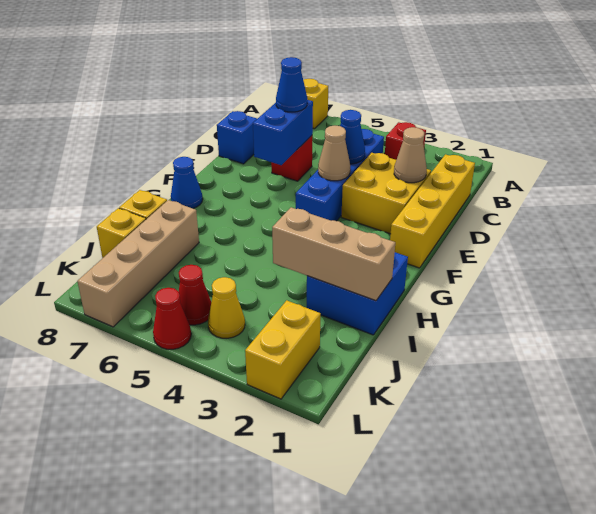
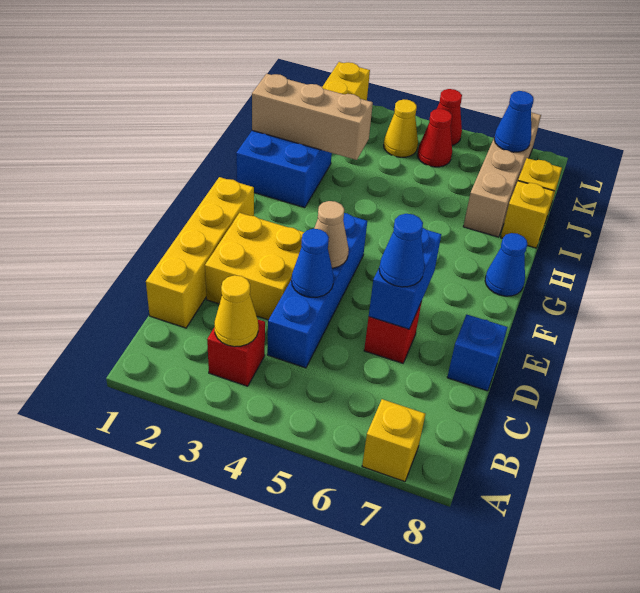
none -> yellow 1x1 cone [214,275,258,347]
tan 1x1 cone [394,127,427,183] -> none
none -> blue 1x1 cone [494,91,534,152]

